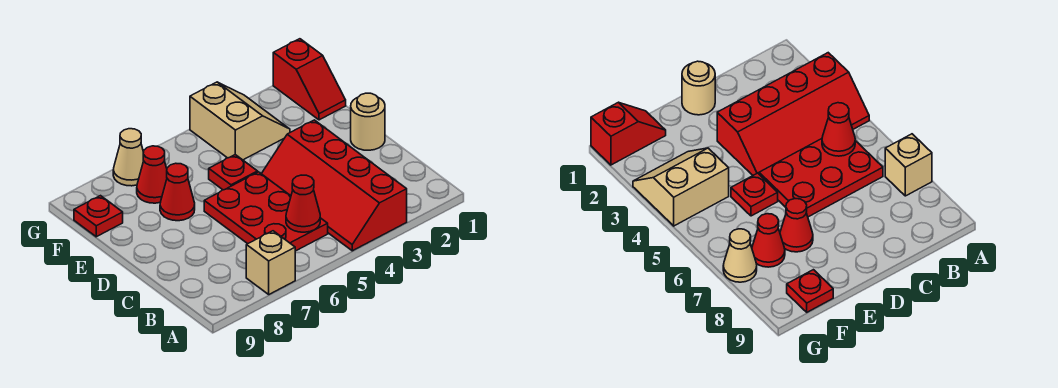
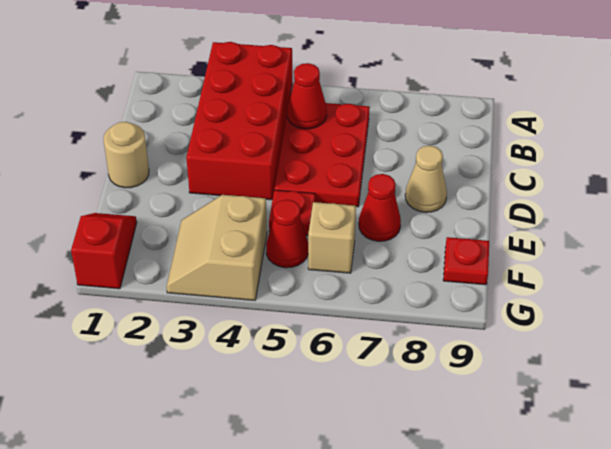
red 2x4 slope [262,120,407,251] -> red 2x4 brick [186,42,292,200]
tan 1x1 brick [246,231,295,294] -> tan 1x1 brick moved to [308,202,356,273]
red 1x1 cone [137,146,167,203] -> red 1x1 cone moved to [266,200,308,268]
tan 1x1 cone [113,129,144,186] -> tan 1x1 cone moved to [405,146,447,212]

